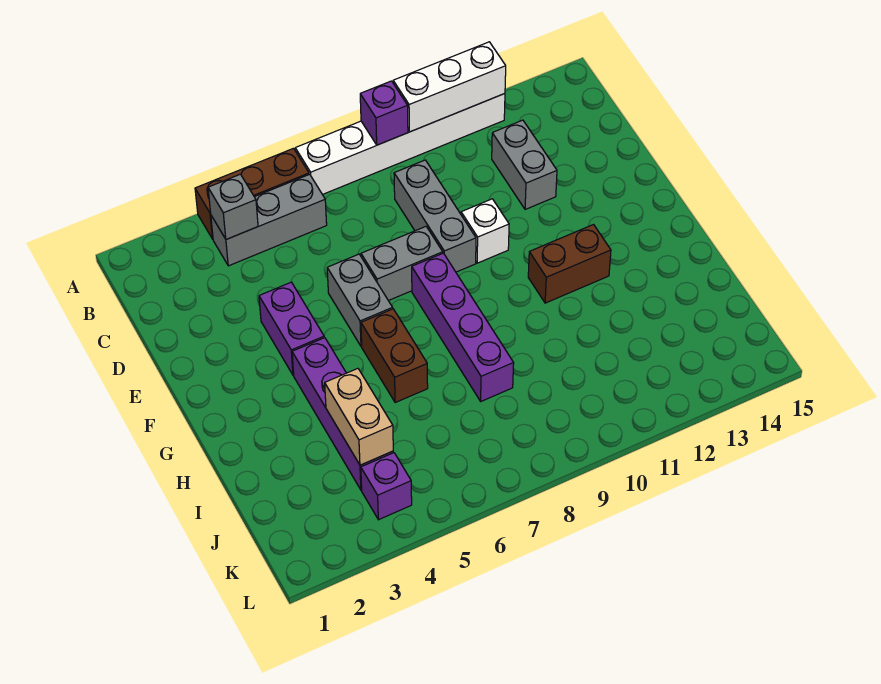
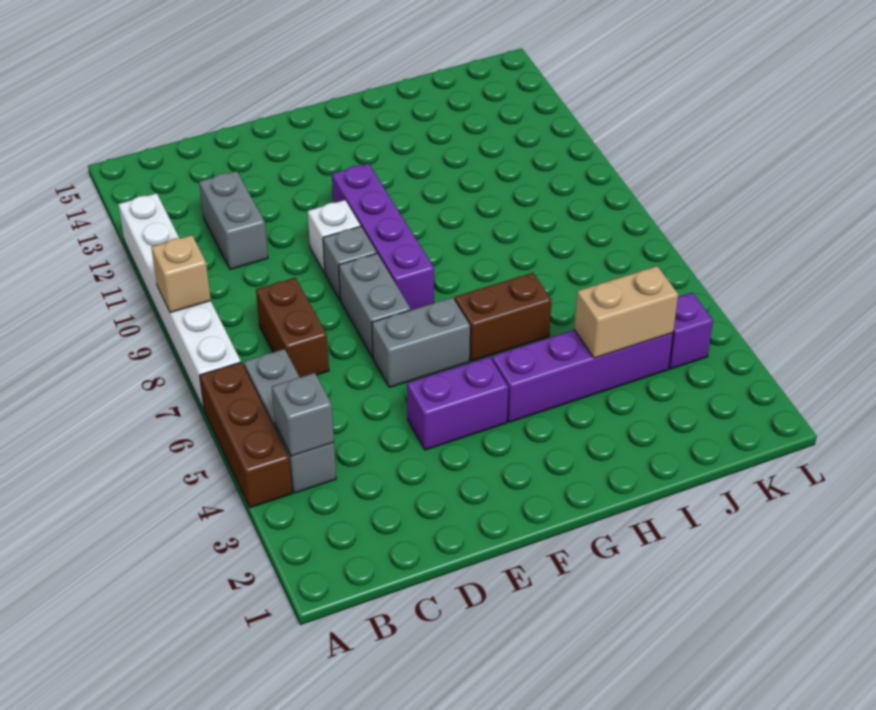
purple 1x1 brick [360,81,408,145] -> tan 1x1 brick [151,235,211,313]
white 1x3 brick [393,42,506,132] -> none
grey 1x3 brick [394,160,476,272] -> grey 1x1 brick [323,226,377,300]
grey 1x2 brick [492,120,557,210] -> grey 1x2 brick turned to [199,171,268,269]
purple 1x4 brick [412,253,514,401] -> purple 1x4 brick turned to [332,163,434,310]
brown 1x2 brick [528,225,611,303] -> brown 1x2 brick moved to [256,278,329,377]

